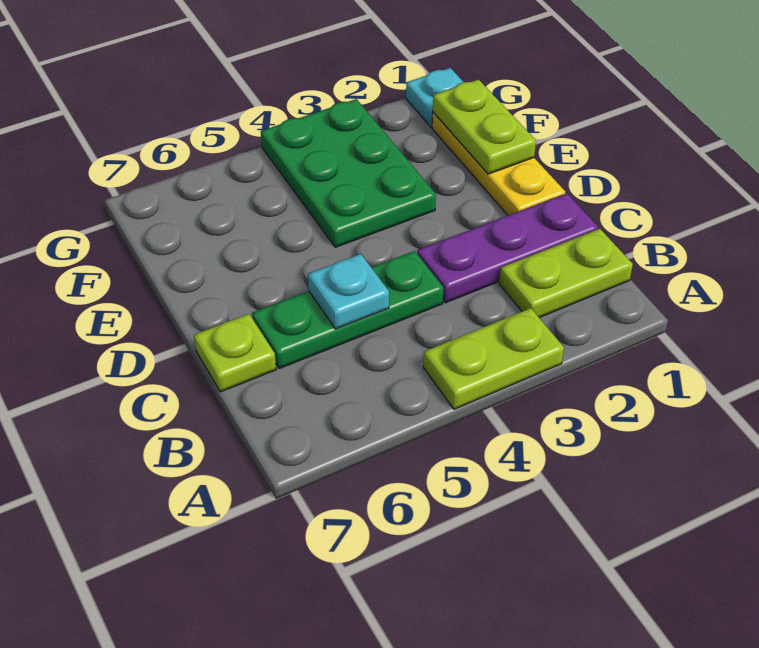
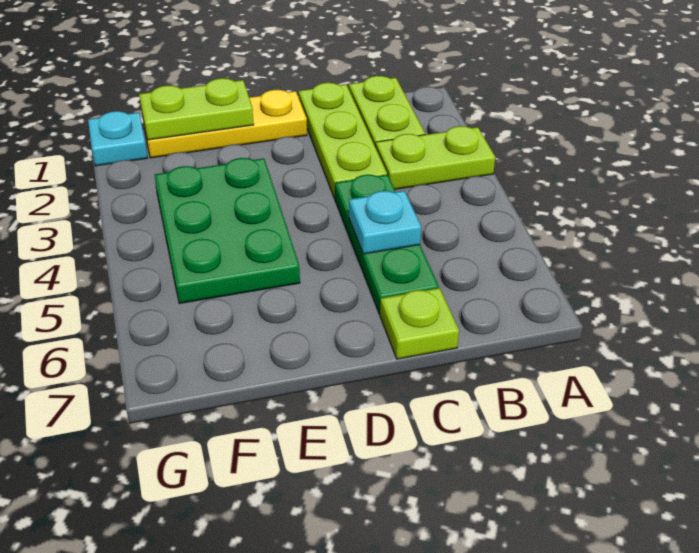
lime 1x2 plate [423,308,564,409] -> lime 1x2 plate turned to [375,126,495,189]
purple 1x3 plate [417,193,598,303] -> lime 1x3 plate [298,83,387,199]
green 2x3 plate [261,99,436,247] -> green 2x3 plate turned to [155,158,300,304]

